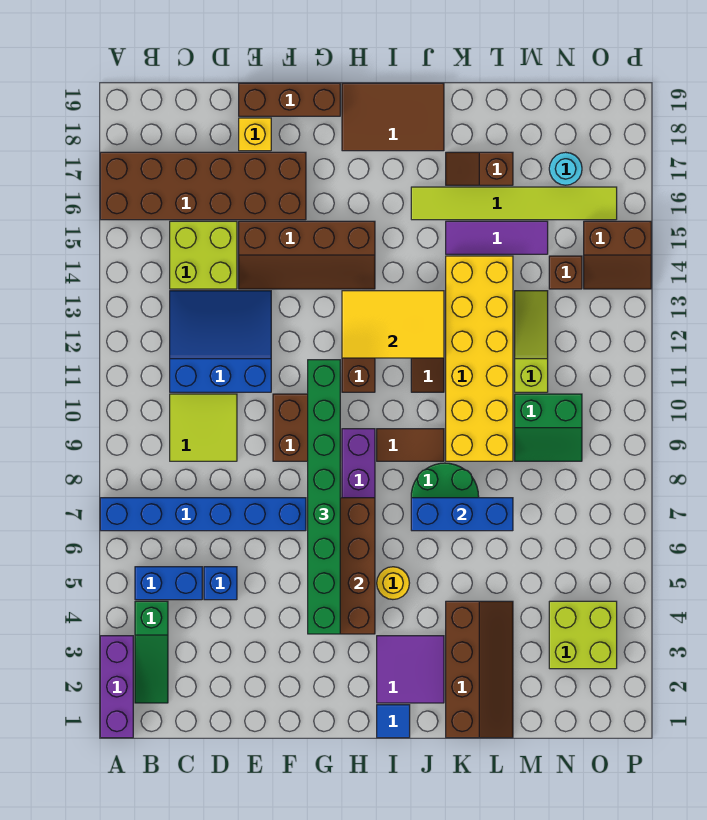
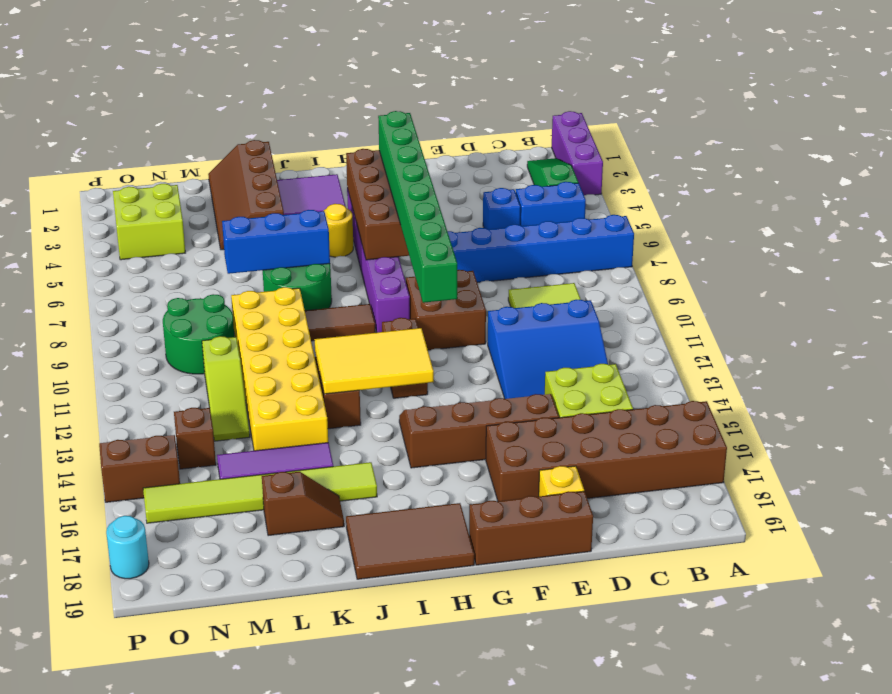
blue 1x1 tile [377,705,410,738] -> none
green 2x2 slope [515,394,582,461] -> green 2x2 round brick [163,294,234,374]
cyan 1x1 round brick [549,152,582,185] -> cyan 1x1 round brick moved to [106,516,149,579]

